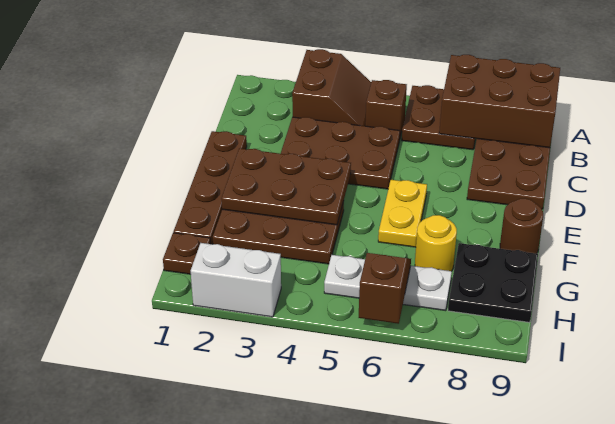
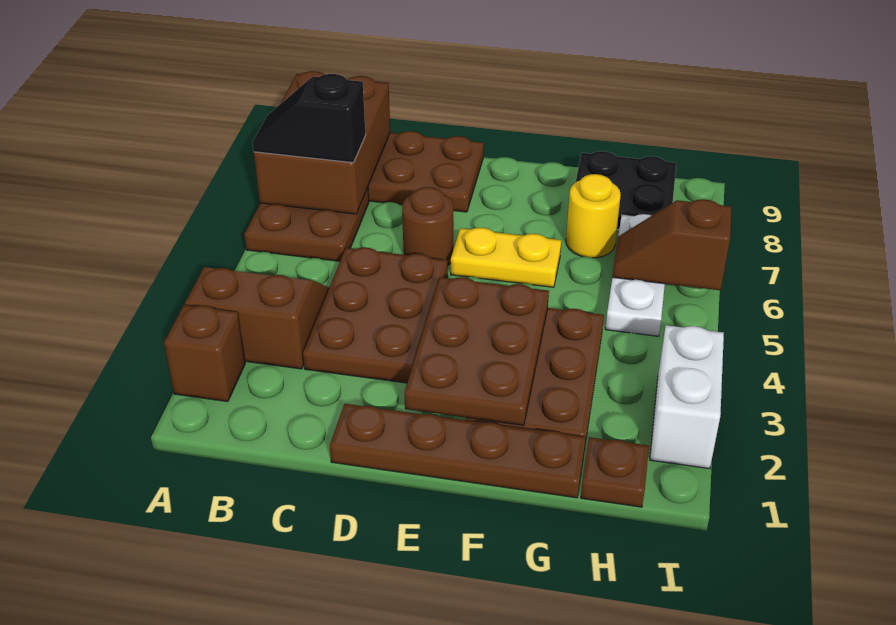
none -> black 1x2 slope [253,74,366,163]
brown 1x1 brick [365,80,407,137] -> brown 1x1 brick moved to [164,305,245,402]
brown 1x1 round brick [500,198,543,254] -> brown 1x1 round brick moved to [402,187,453,265]

